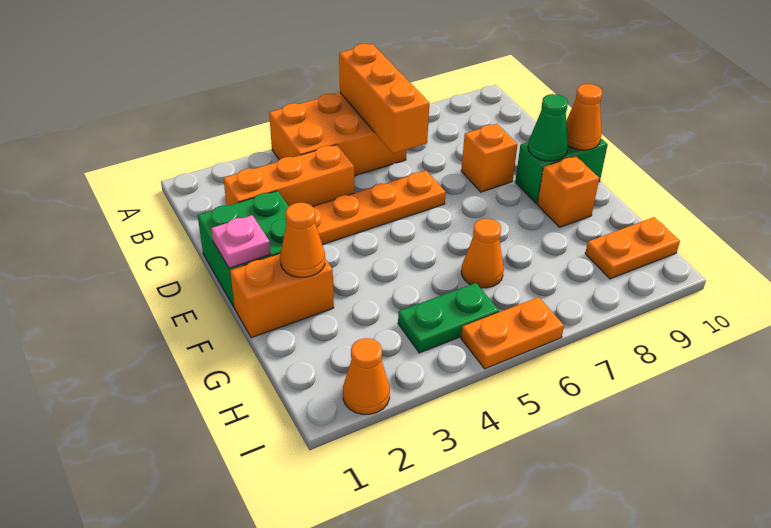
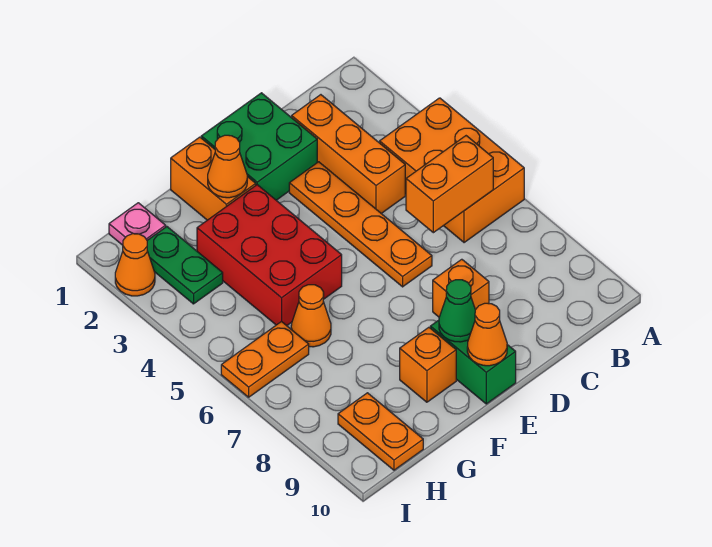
orange 1x3 brick [339,44,429,153] -> orange 1x2 brick [406,136,493,233]
pink 1x1 plate [211,215,271,268] -> pink 1x1 plate moved to [109,203,166,245]
none -> red 2x3 brick [197,185,342,326]
green 1x2 plate [398,283,499,353] -> green 1x2 plate moved to [147,227,223,304]
orange 1x2 plate [461,297,564,369] -> orange 1x2 plate turned to [221,321,309,397]

